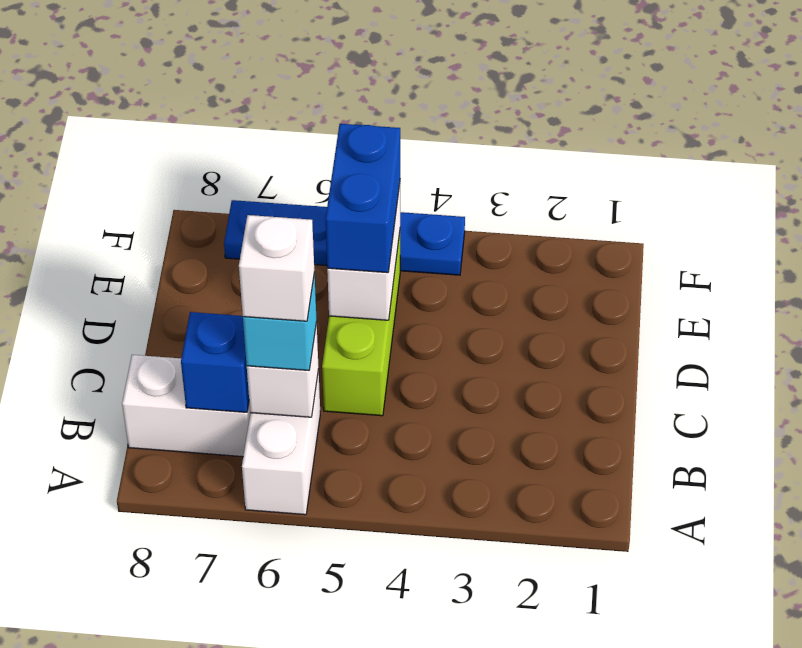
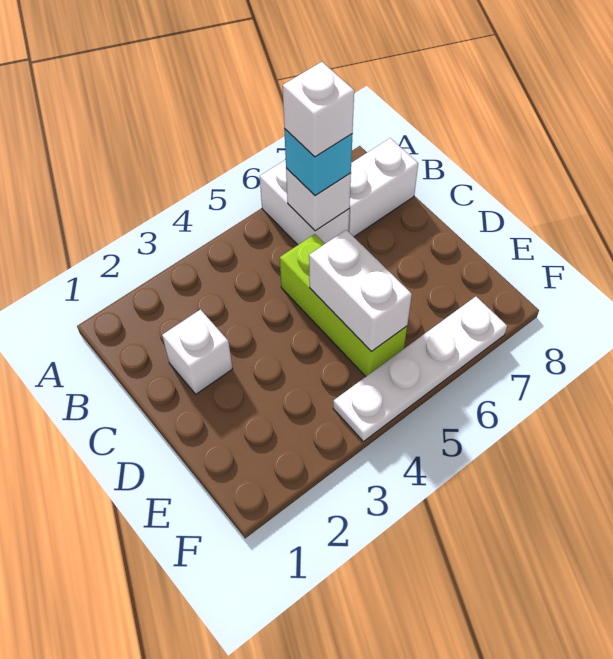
blue 1x1 brick [181,312,249,412] -> none
none -> white 1x1 brick [162,310,233,394]
blue 1x2 brick [326,124,400,273] -> none
blue 1x4 plate [224,200,465,275] -> white 1x4 plate [333,297,507,442]

